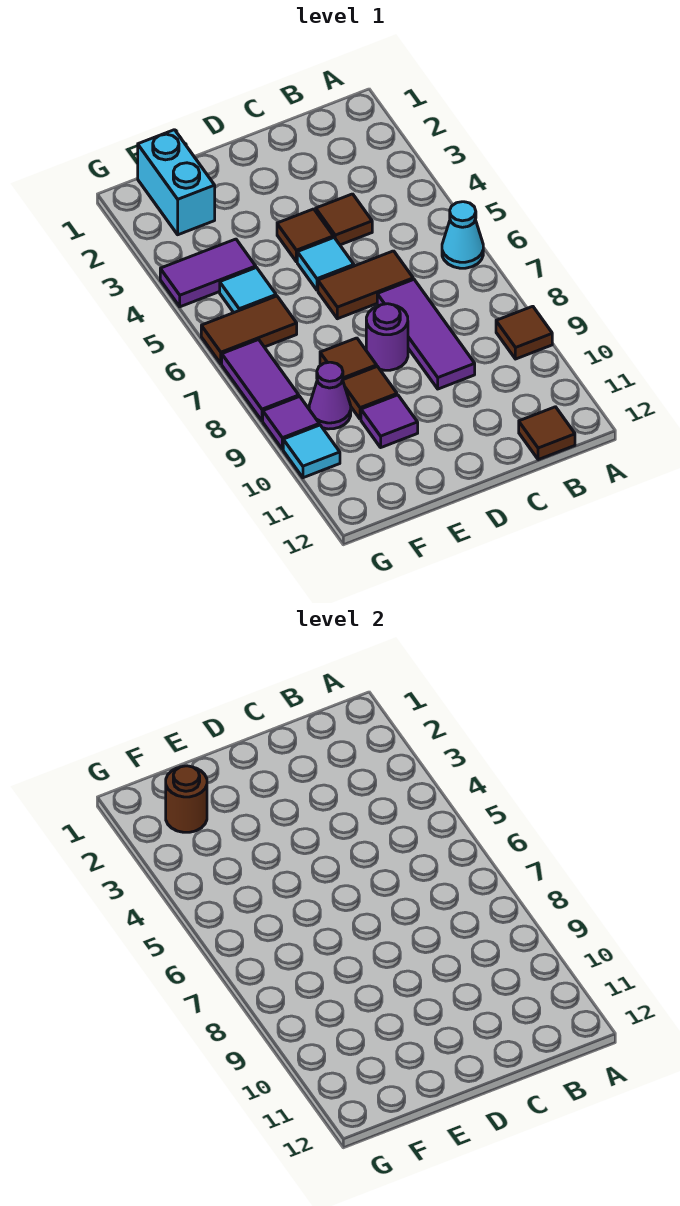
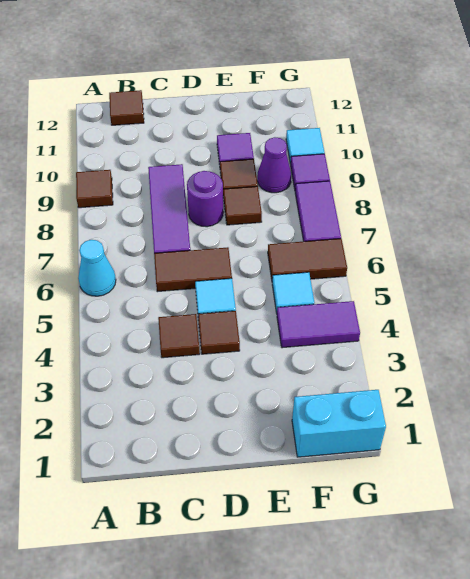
cyan 1x2 brick [138,130,215,235] -> cyan 1x2 brick turned to [292,390,386,457]
brown 1x1 round brick [166,766,207,832] -> none

